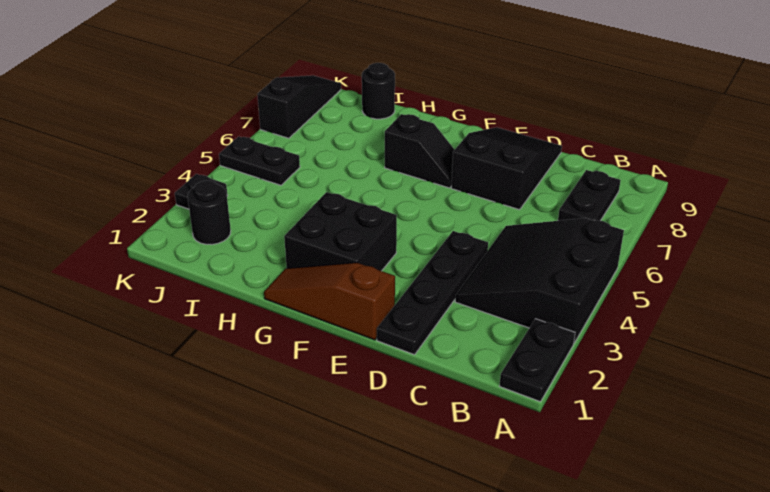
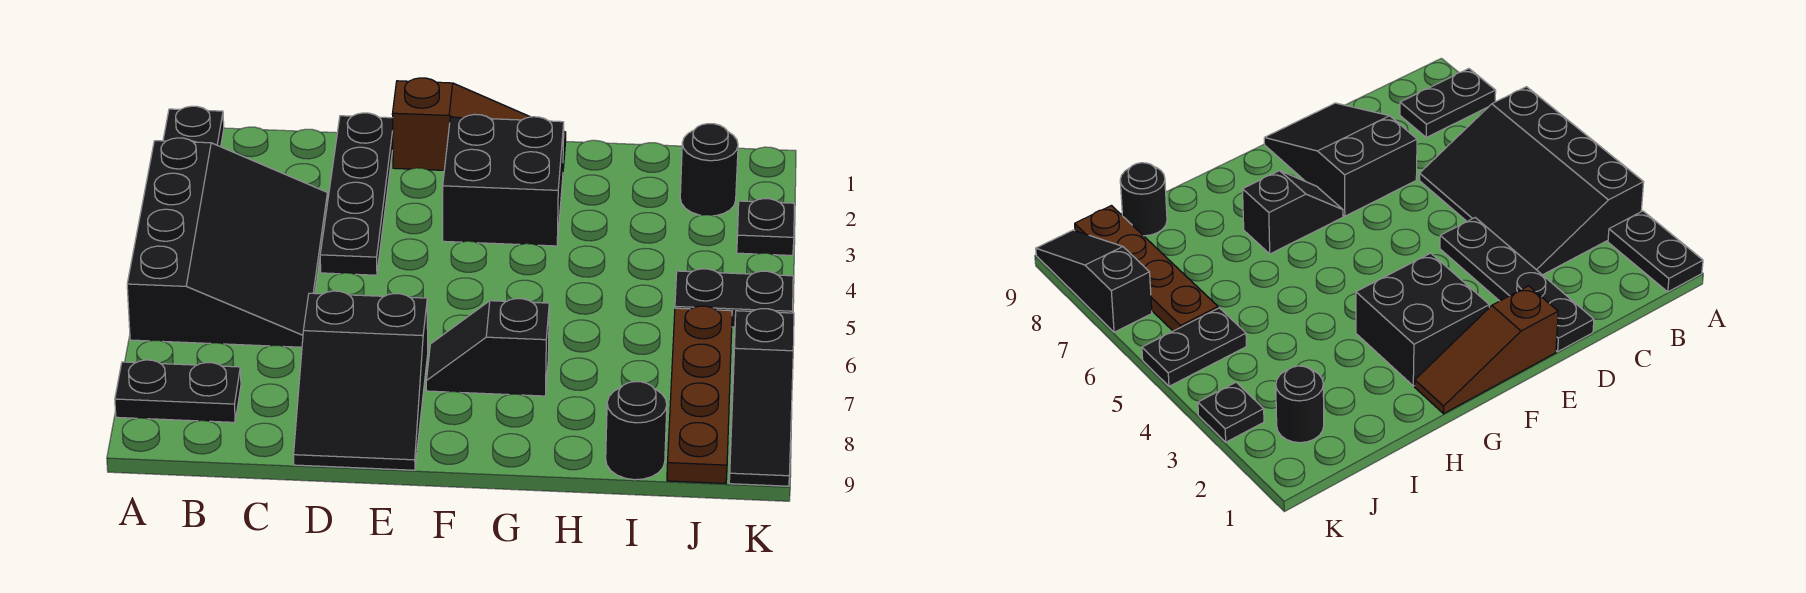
black 3x3 slope [455,218,624,343] -> black 3x4 slope [127,138,328,347]
black 1x2 plate [558,170,621,221] -> black 1x2 plate turned to [115,360,241,422]
none -> brown 1x4 plate [667,306,732,484]

